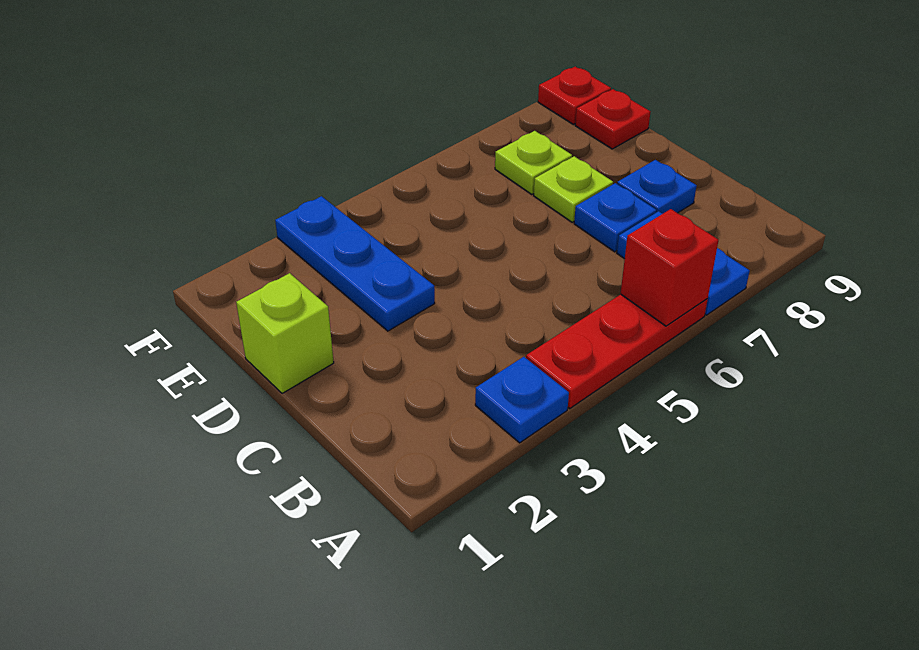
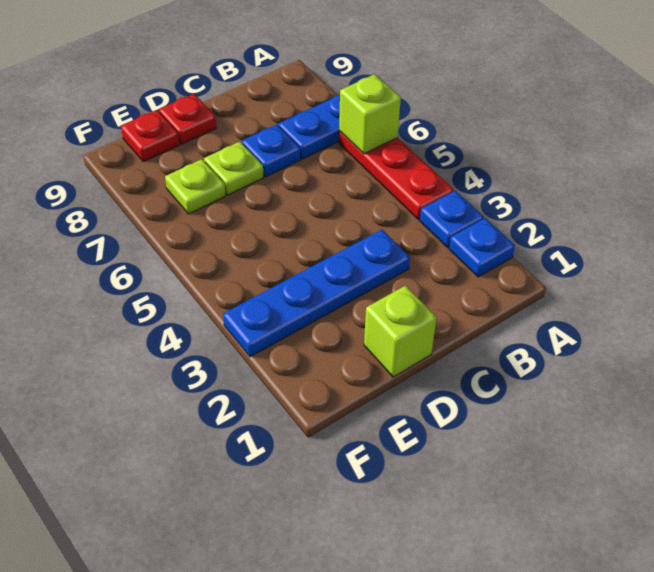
red 1x1 brick [621,209,718,326] -> lime 1x1 brick [339,74,401,154]
blue 1x1 plate [617,160,697,214] -> blue 1x1 plate moved to [449,218,515,277]
blue 1x3 plate [275,196,435,331] -> blue 1x4 plate [223,230,410,357]
red 1x1 plate [538,67,611,124] -> red 1x1 plate moved to [159,94,216,144]

